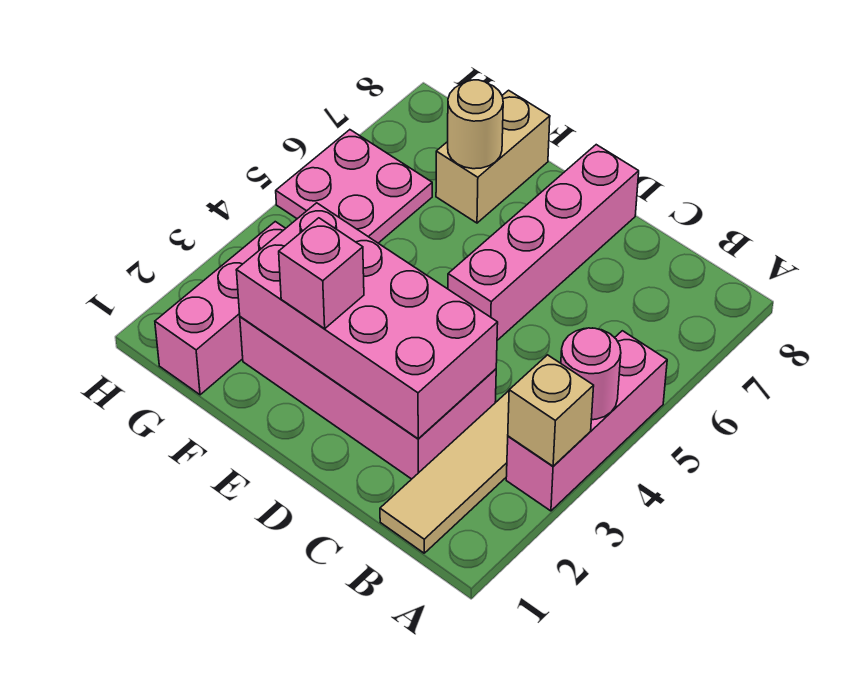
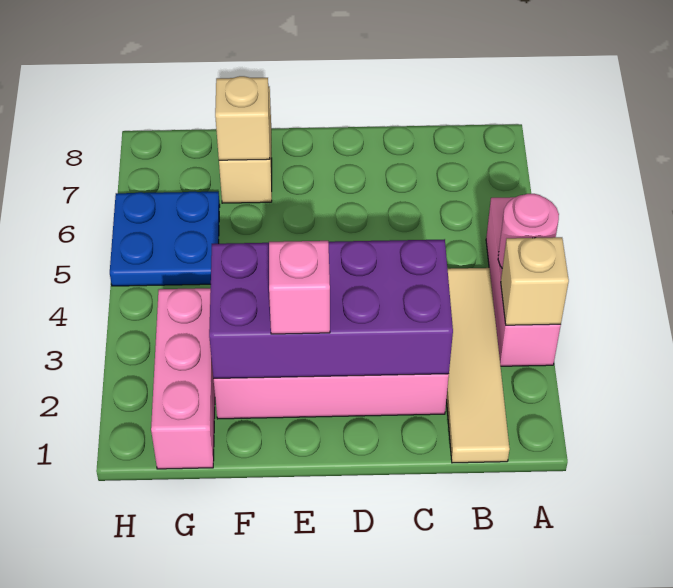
pink 2x4 brick [236,203,498,439] -> purple 2x4 brick [209,239,453,379]
pink 1x4 brick [448,145,639,340] -> none
tan 1x1 round brick [448,80,503,169] -> tan 1x1 brick [215,76,270,160]
pink 2x2 plate [276,130,432,243] -> blue 2x2 plate [110,192,220,286]

